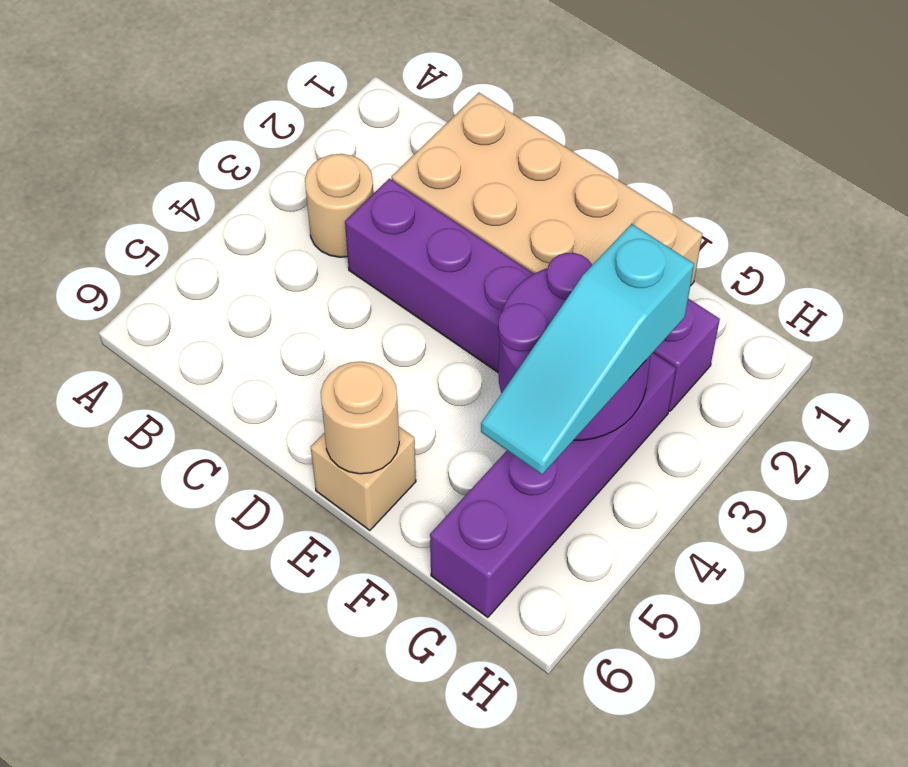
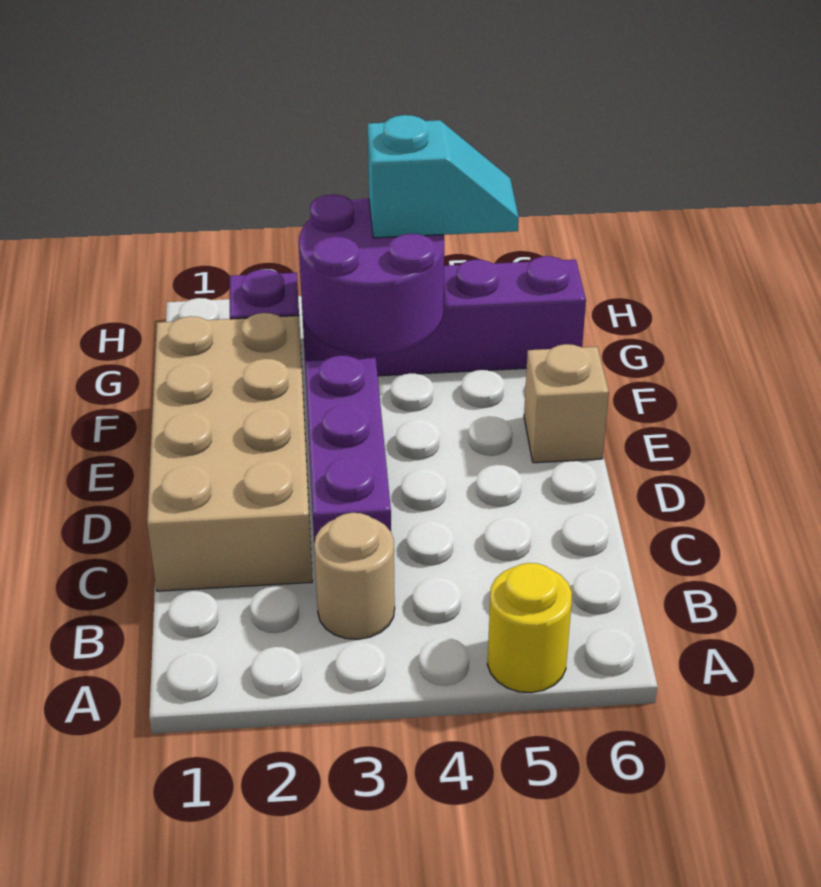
none -> yellow 1x1 round brick [487,563,572,693]
tan 1x1 round brick [321,362,399,474] -> none
cyan 1x3 slope [481,224,694,475] -> cyan 1x2 slope [368,115,519,238]

